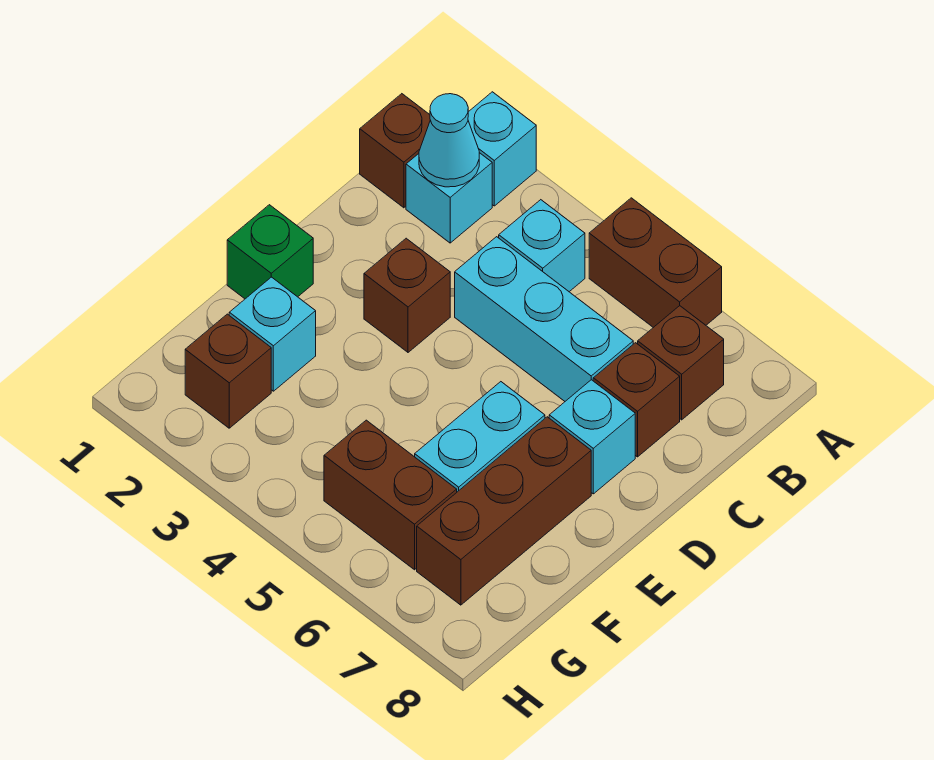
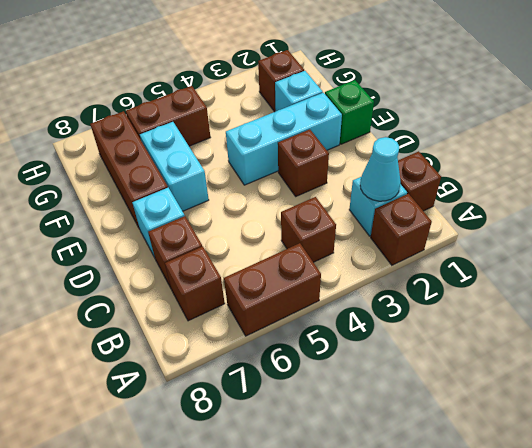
cyan 1x1 brick [468,92,536,206] -> brown 1x1 brick [371,194,432,265]
cyan 1x1 brick [499,200,585,292] -> brown 1x1 brick [281,197,336,262]
cyan 1x3 brick [455,237,633,401] -> cyan 1x3 brick moved to [226,93,342,185]

